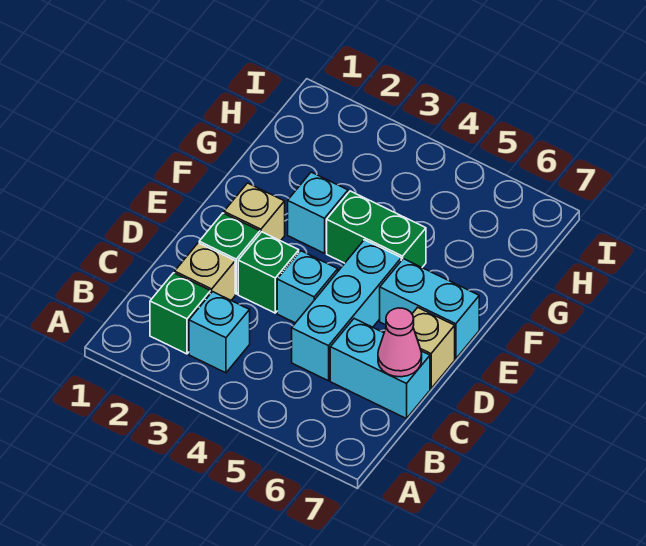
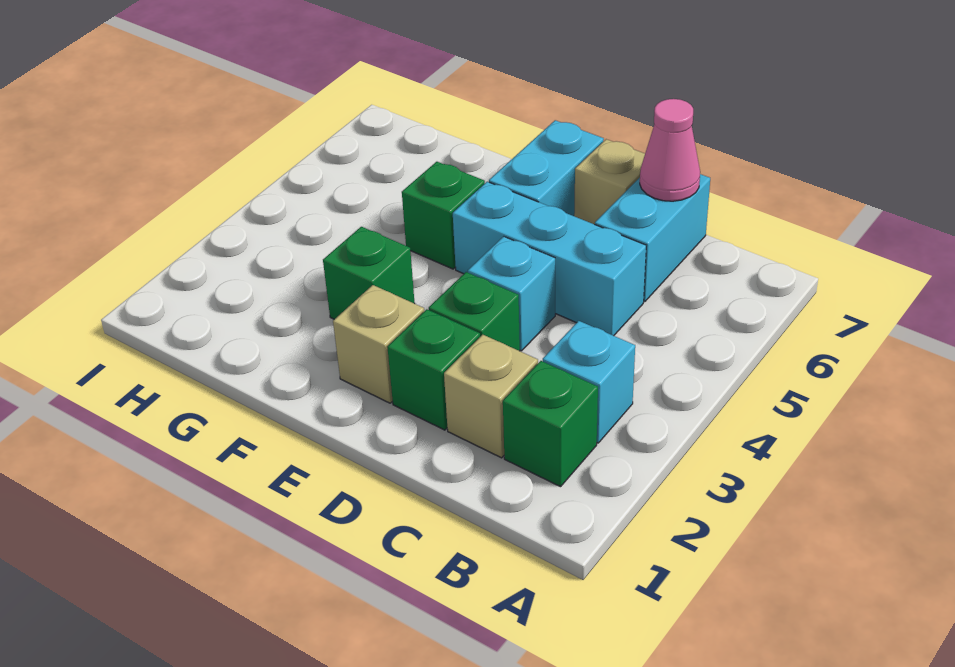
cyan 1x1 brick [288,172,348,253] -> green 1x1 brick [323,227,415,319]
green 1x2 brick [327,191,426,267] -> green 1x1 brick [402,162,485,269]

